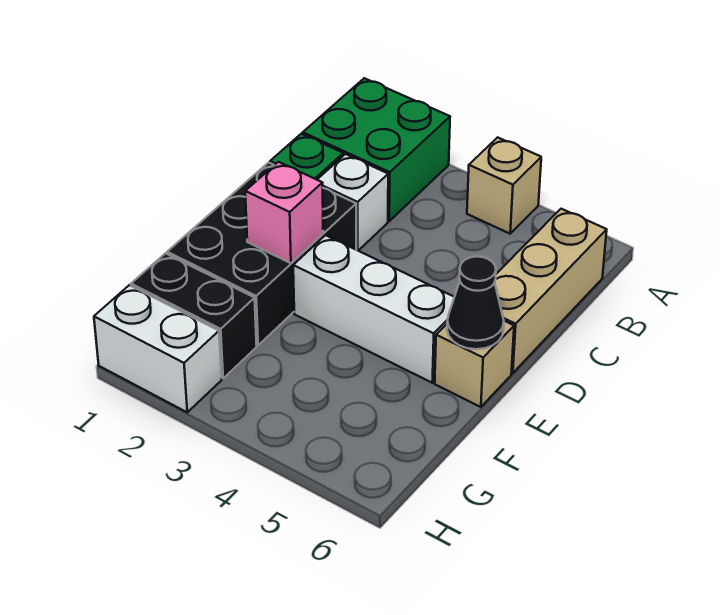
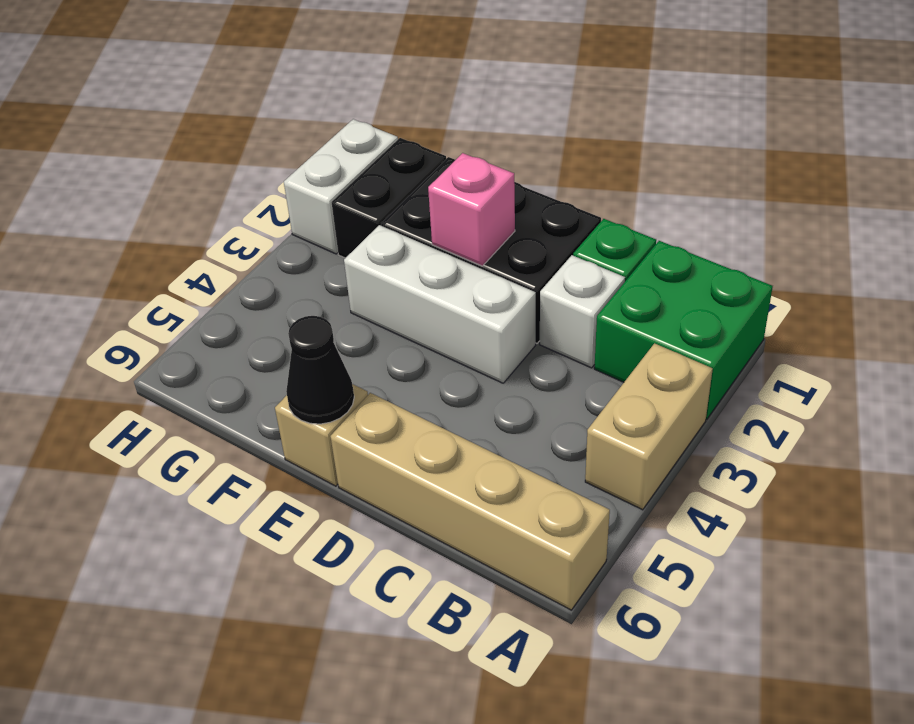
tan 1x1 brick [467,137,541,234] -> tan 1x2 brick [585,343,713,510]
tan 1x3 brick [495,209,607,373] -> tan 1x4 brick [330,393,610,610]
white 1x3 brick [293,235,454,383] -> white 1x3 brick turned to [344,225,536,383]

